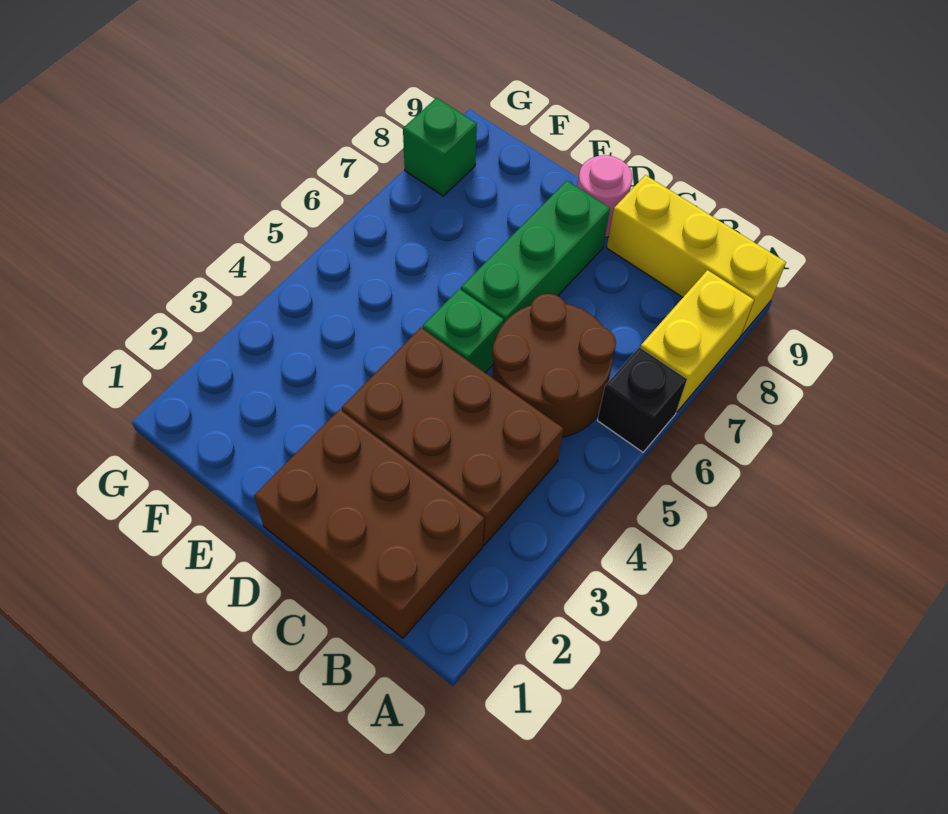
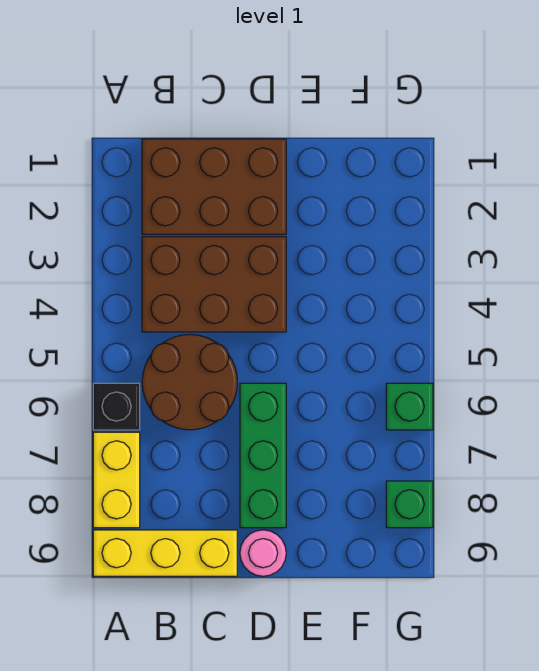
green 1x1 brick [423,289,504,373] -> green 1x1 brick moved to [386,383,433,430]

